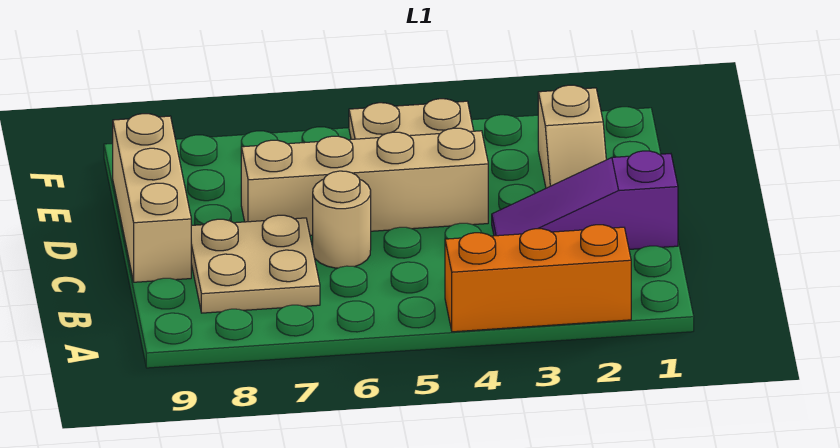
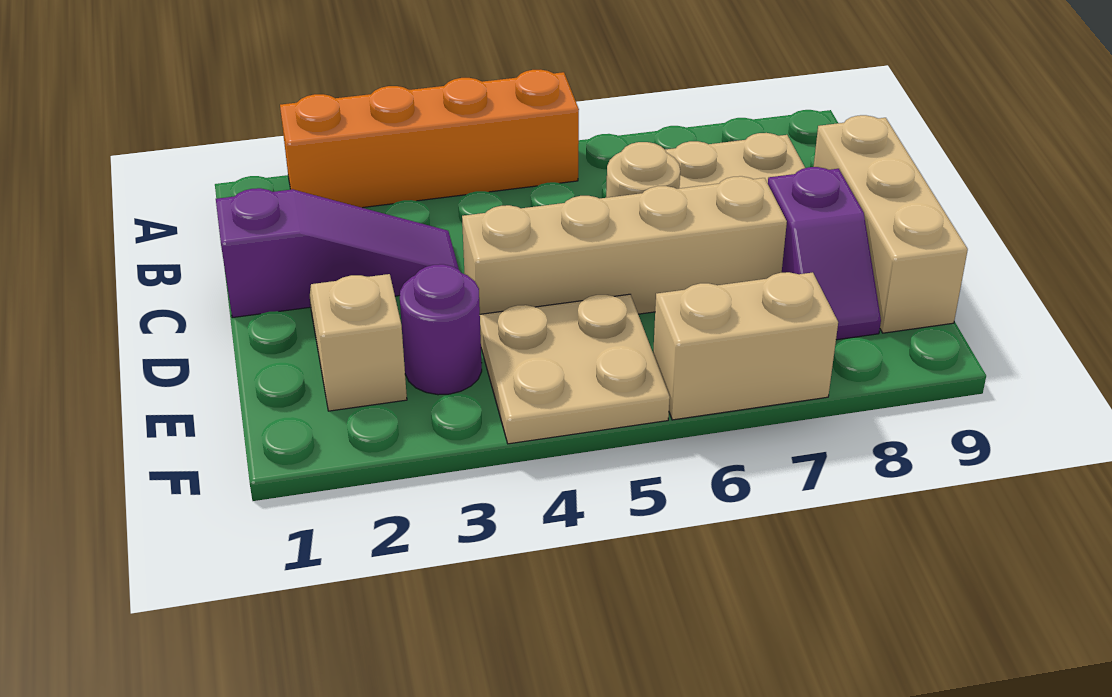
orange 1x3 brick [445,225,631,332] -> orange 1x4 brick [280,70,579,208]
none -> purple 1x2 slope [768,167,881,340]
none -> purple 1x1 round brick [400,264,482,395]
none -> tan 1x2 brick [653,272,838,420]

